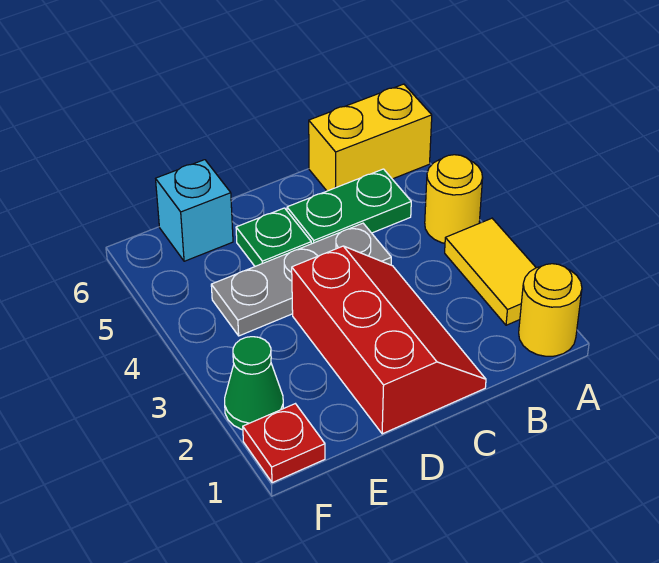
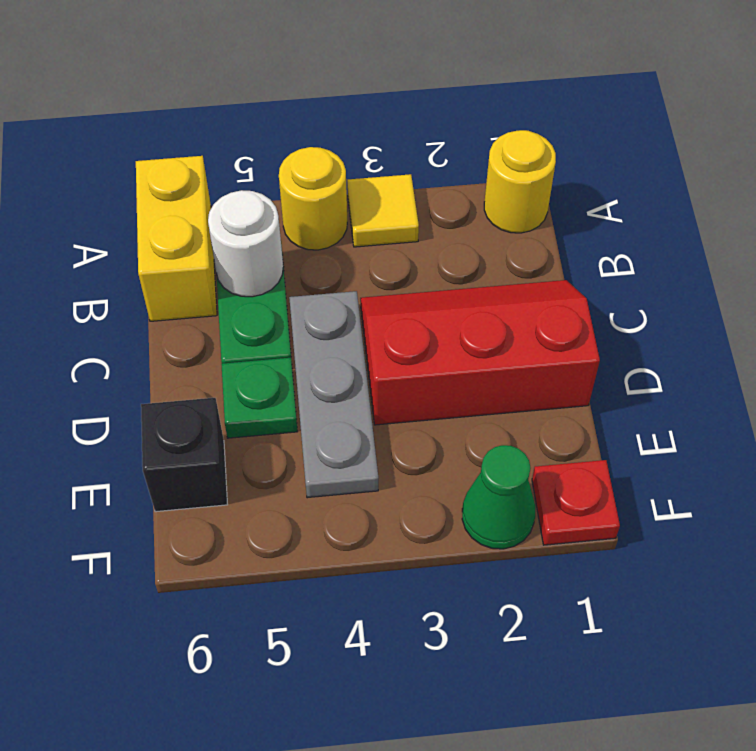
yellow 1x2 tile [445,218,536,325] -> yellow 1x1 tile [347,174,419,247]
none -> white 1x1 round brick [208,190,283,297]
cyan 1x1 brick [156,160,233,261] -> black 1x1 brick [141,398,227,512]

